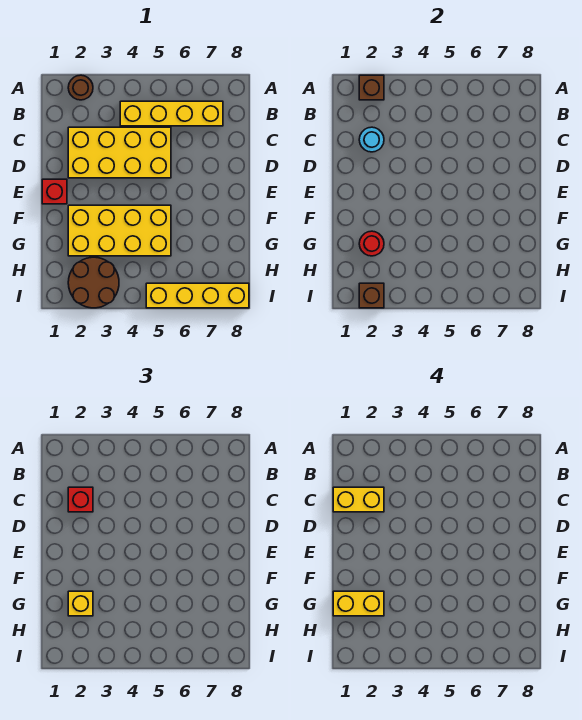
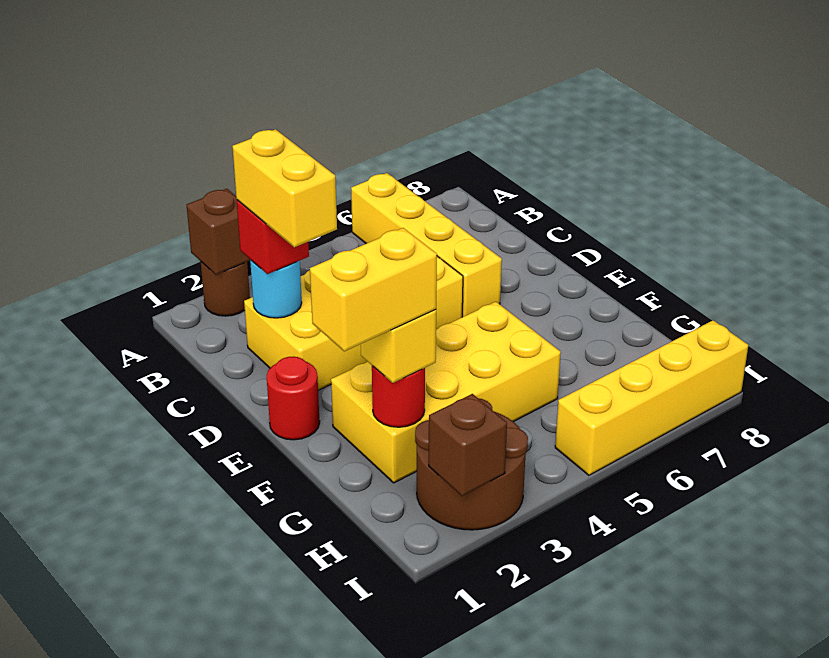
yellow 1x4 brick [120,101,223,126] -> yellow 1x4 brick turned to [351,173,502,317]
yellow 1x2 brick [333,487,384,512] -> yellow 1x2 brick turned to [232,129,337,247]
red 1x1 brick [42,179,67,204] -> red 1x1 round brick [267,357,320,440]

